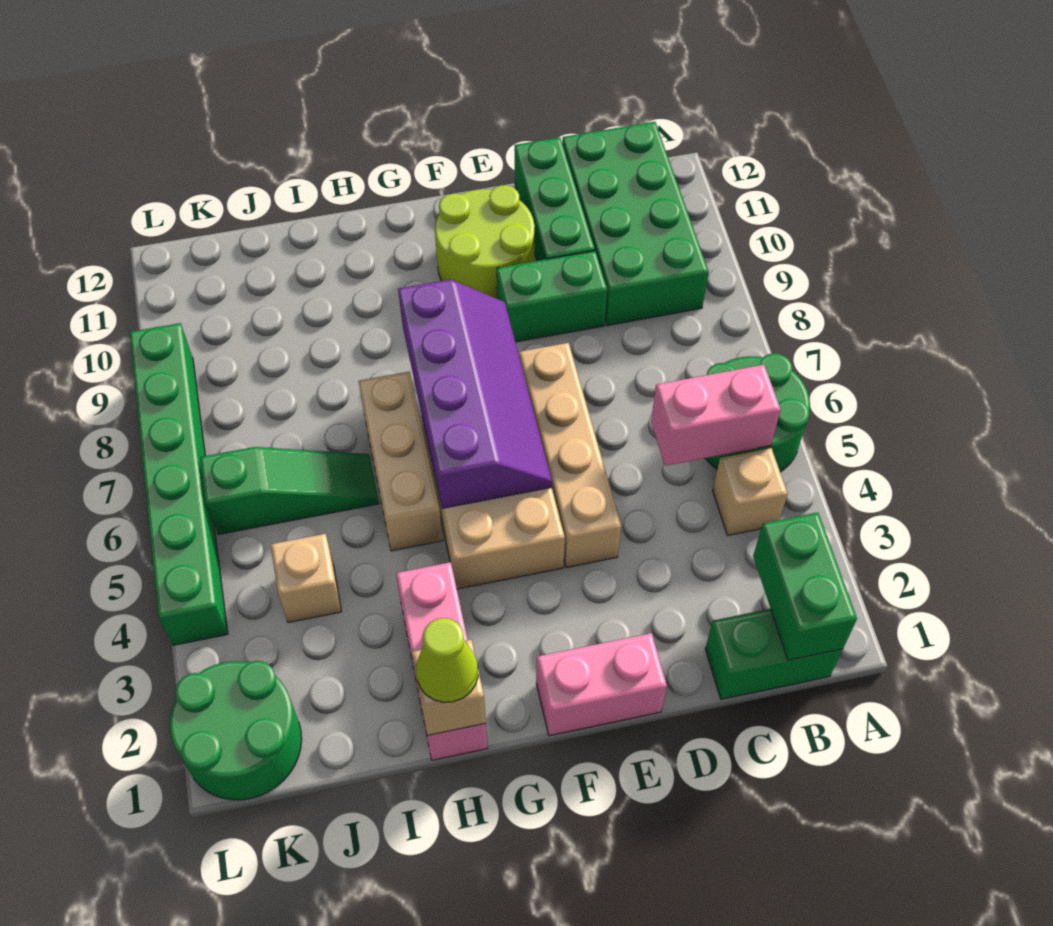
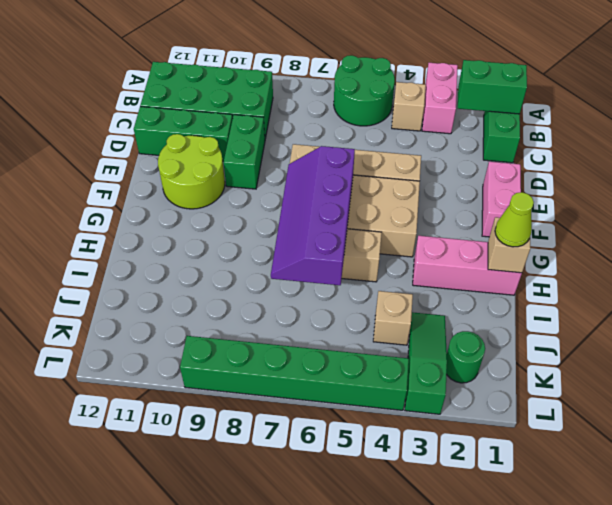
pink 1x2 brick [651,365,781,466] -> pink 1x2 brick moved to [422,63,458,134]
purple 2x4 slope [398,279,552,508] -> purple 2x4 slope turned to [271,146,355,285]
green 1x3 slope [200,447,379,535] -> green 1x3 slope moved to [405,312,447,414]
green 2x2 round brick [170,661,302,800] -> green 1x1 round brick [446,331,485,383]

